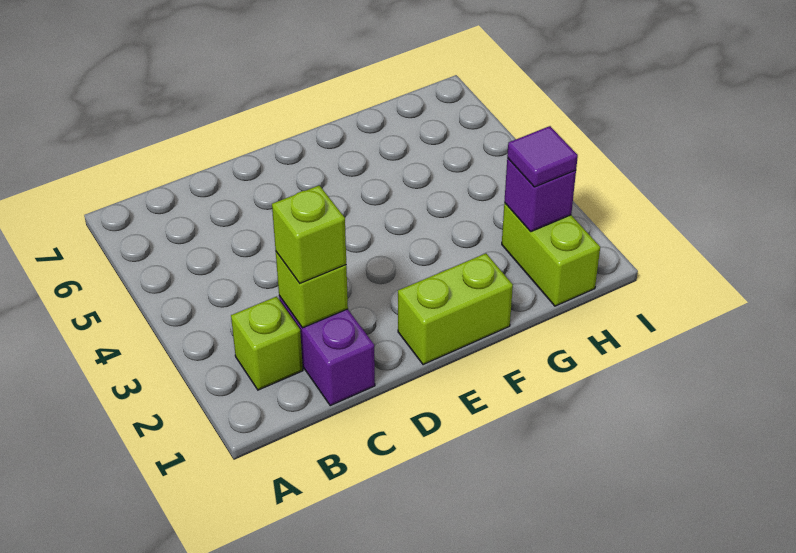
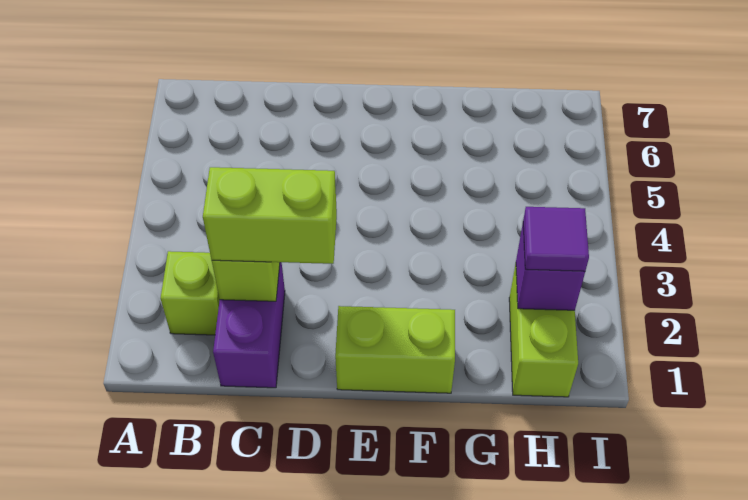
lime 1x1 brick [272,185,346,283] -> lime 1x2 brick [203,167,337,264]

